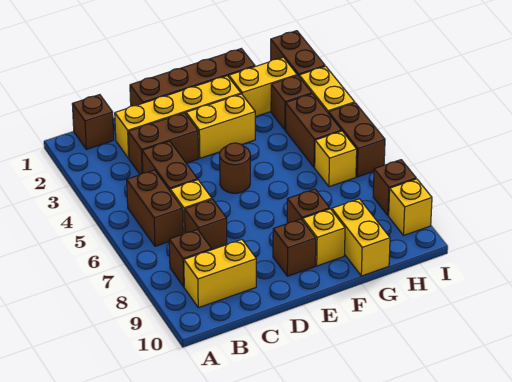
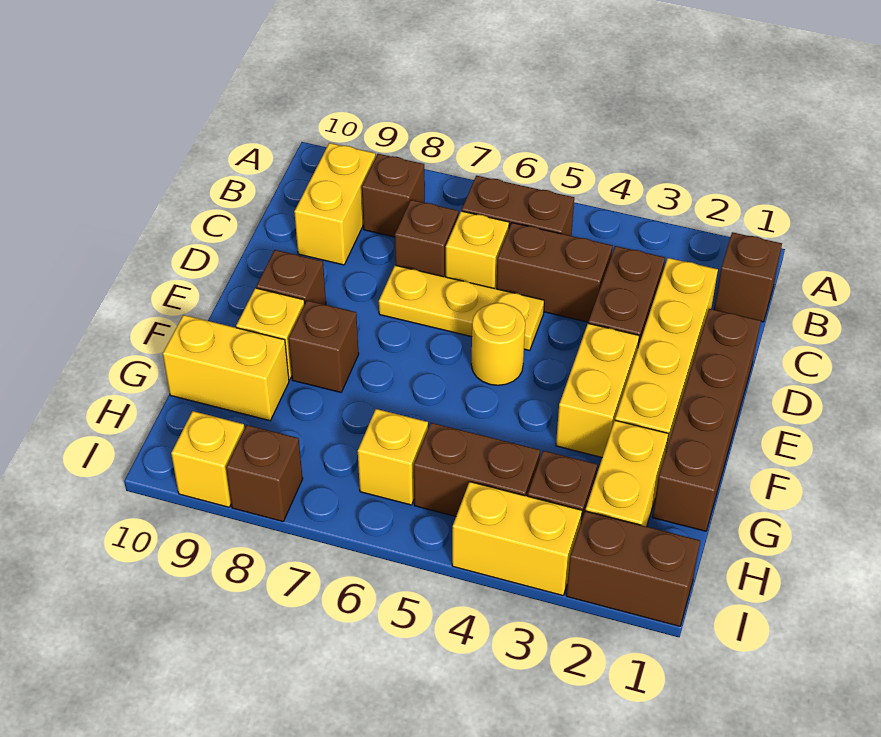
none -> yellow 1x3 plate [379,265,544,351]
brown 1x1 round brick [220,143,250,193] -> yellow 1x1 round brick [471,303,525,385]
brown 1x2 brick [329,103,385,177] -> none

